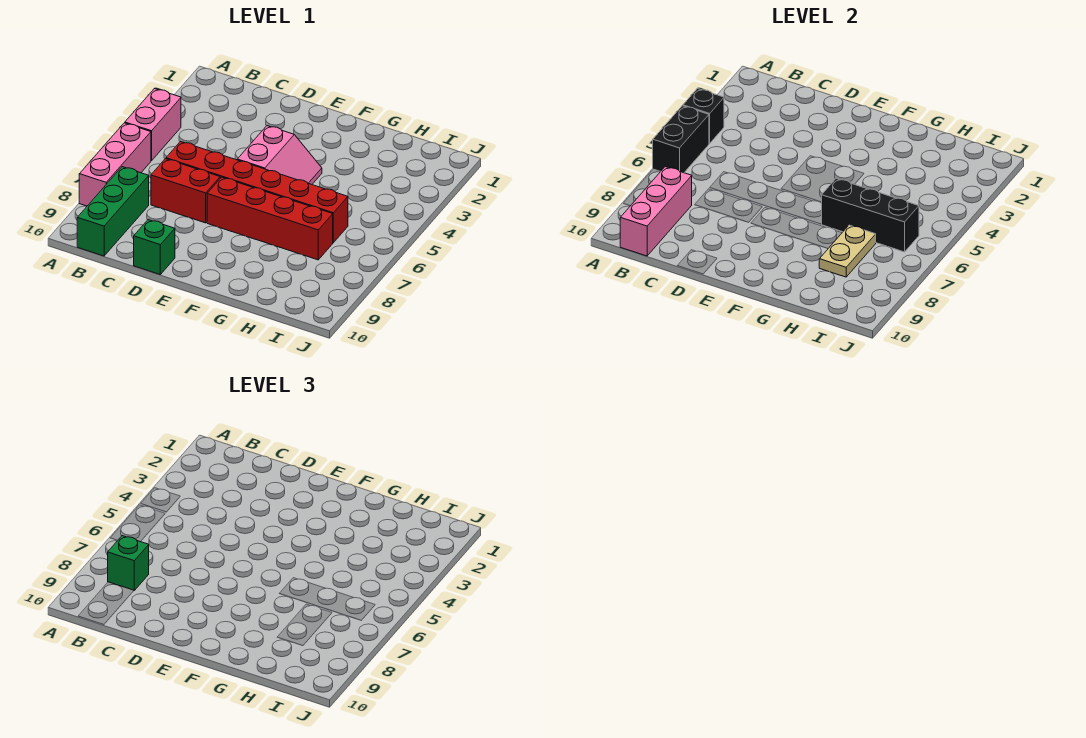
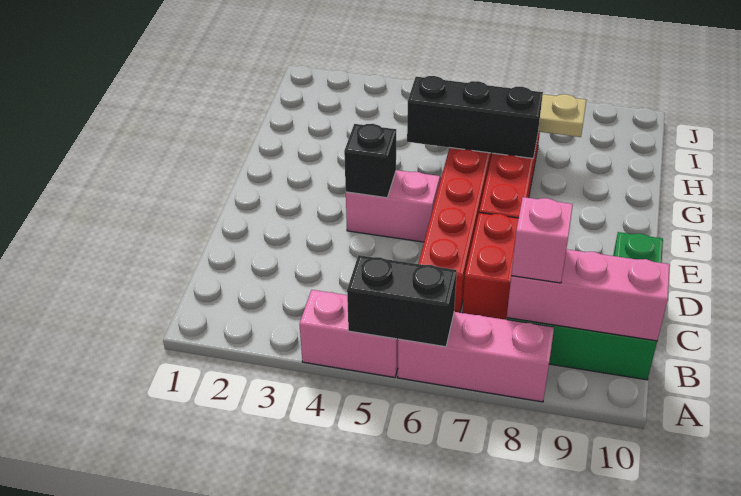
black 1x1 brick [683,89,724,144] -> black 1x1 brick moved to [344,124,396,198]
green 1x1 brick [108,536,149,590] -> pink 1x1 brick [511,197,573,283]
black 1x3 brick [822,179,919,252] -> black 1x3 brick turned to [407,76,543,158]

